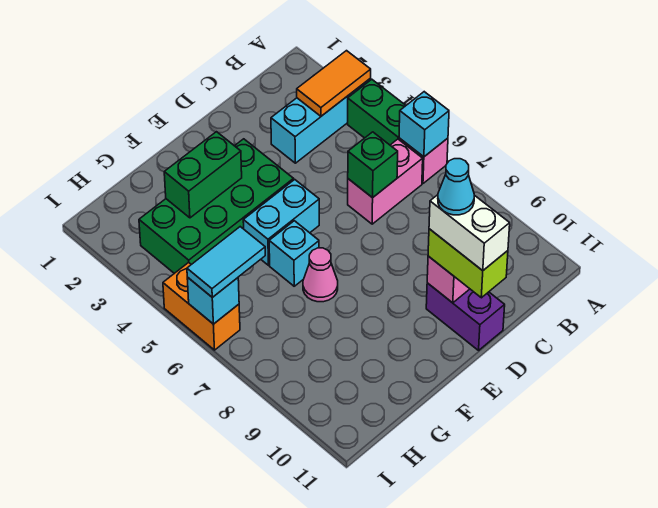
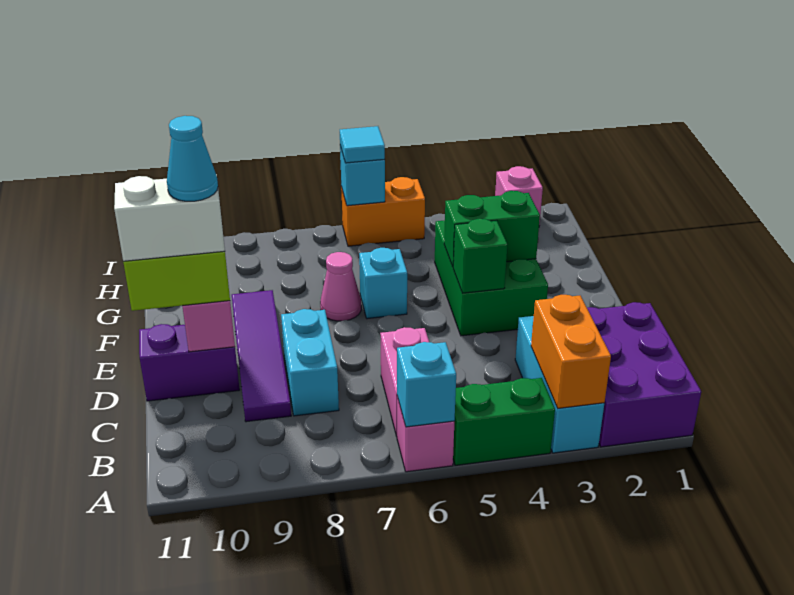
none -> purple 2x3 brick [587,302,701,447]
orange 1x2 tile [297,51,371,116] -> orange 1x2 brick [531,295,611,408]
green 1x1 brick [348,132,398,198] -> green 1x1 brick moved to [453,219,507,293]
none -> purple 1x4 tile [232,290,291,422]
green 2x4 brick [139,139,294,273] -> green 2x3 brick [435,221,548,336]
cyan 1x2 brick [243,180,319,265] -> cyan 1x2 brick moved to [281,309,339,416]
green 1x2 brick [164,132,242,218] -> green 1x2 brick turned to [444,191,540,267]
cyan 1x2 tile [187,227,265,297] -> cyan 1x1 tile [340,126,385,163]
none -> pink 1x1 brick [495,166,543,226]

